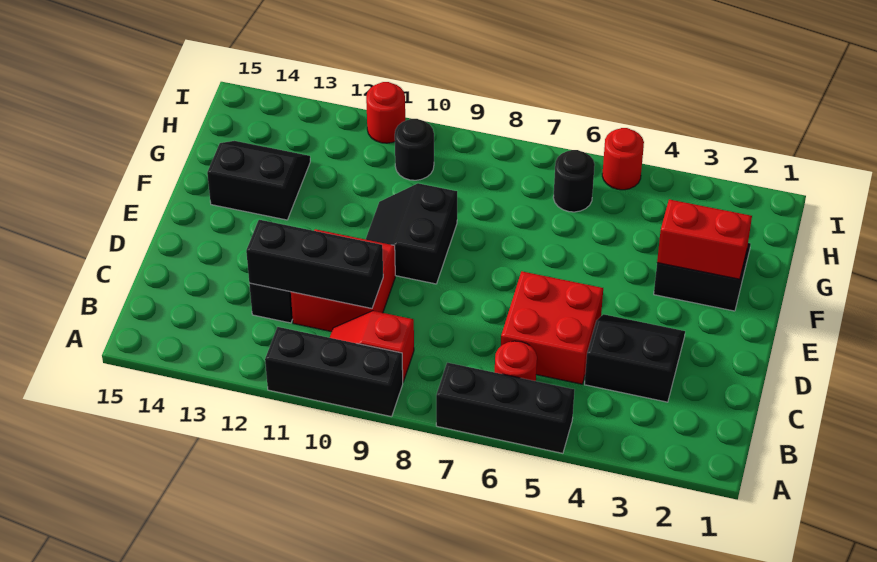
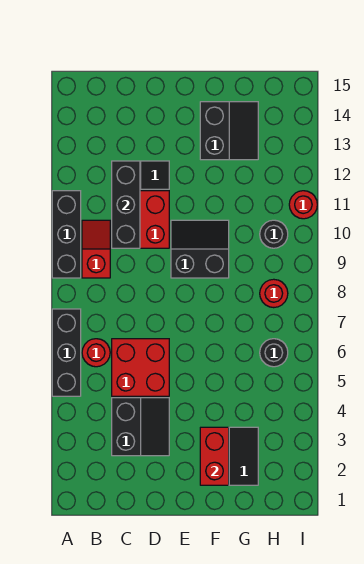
red 1x1 round brick [602,128,644,190] -> red 1x1 round brick moved to [260,279,288,308]

